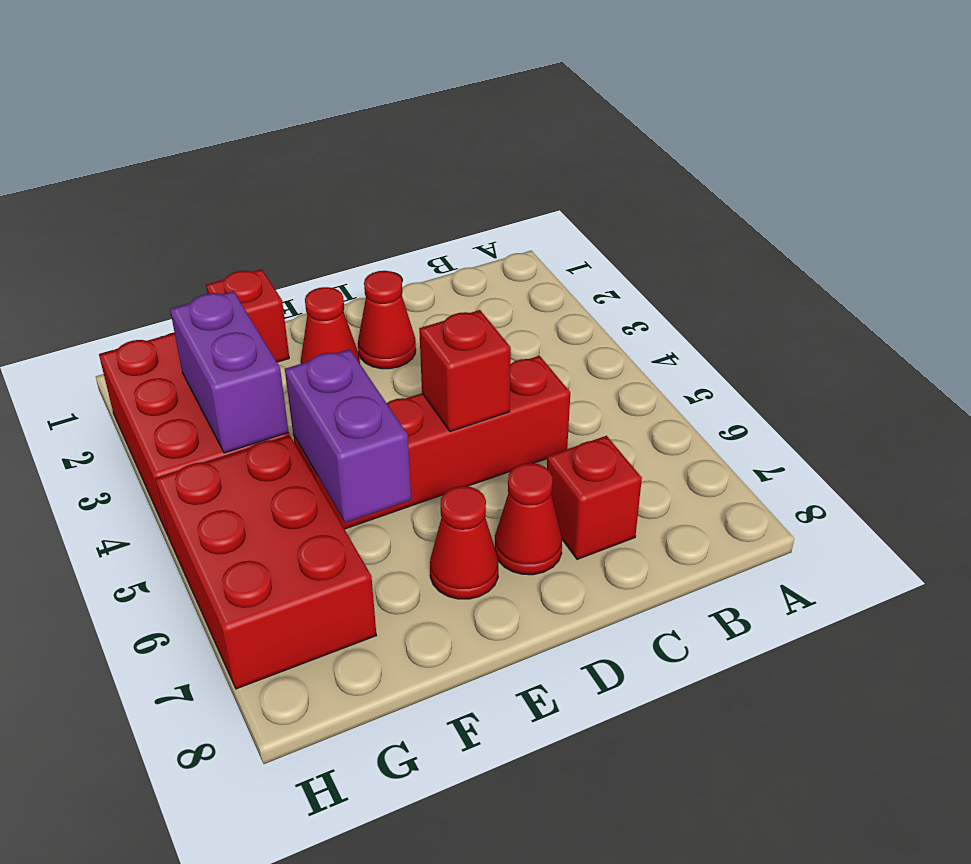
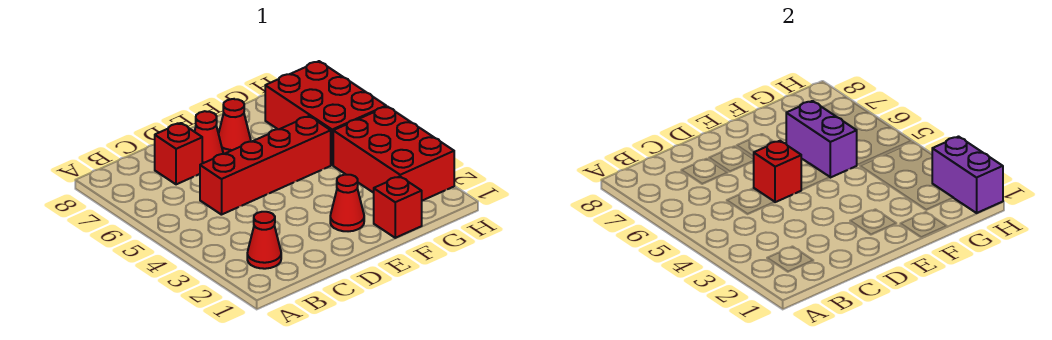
red 1x1 cone [358,271,416,369] -> red 1x1 cone moved to [247,212,281,269]
purple 1x2 brick [170,291,289,453] -> purple 1x2 brick moved to [932,137,1003,213]

